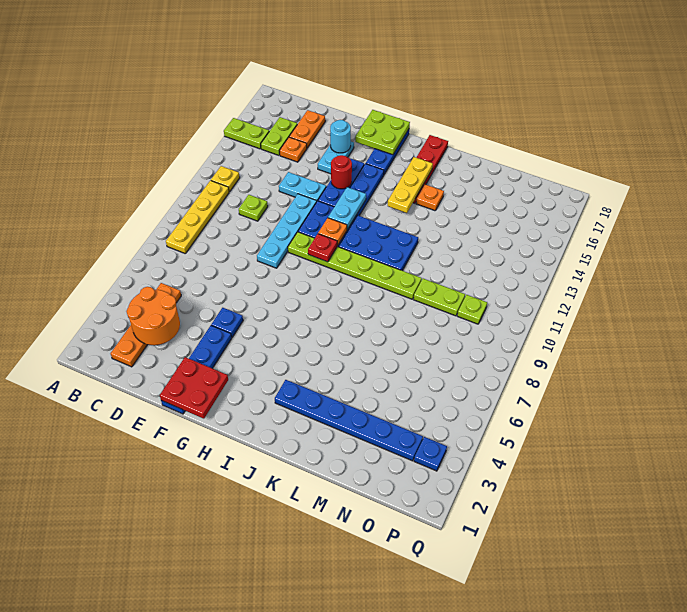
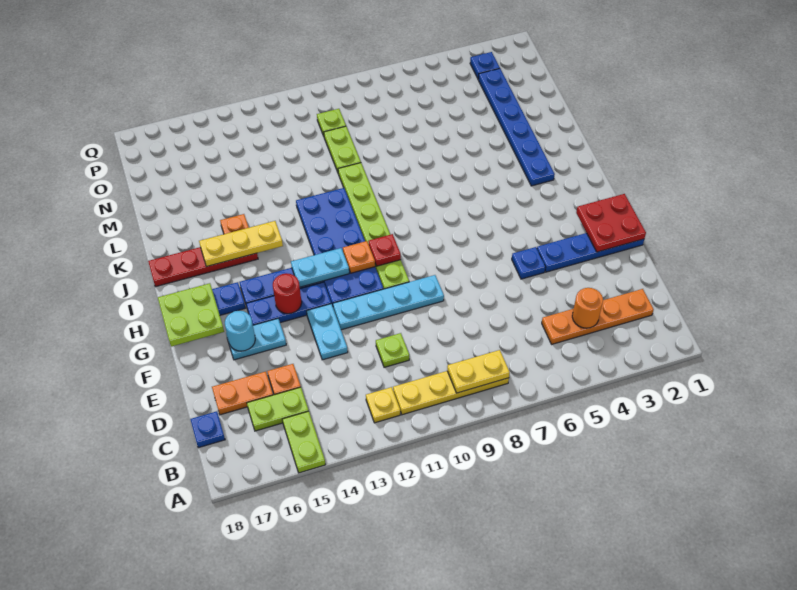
none -> yellow 1x2 plate [447,350,510,393]
orange 2x2 round brick [126,287,180,345] -> orange 1x1 round brick [572,288,603,328]
none -> blue 1x1 plate [190,411,225,448]

